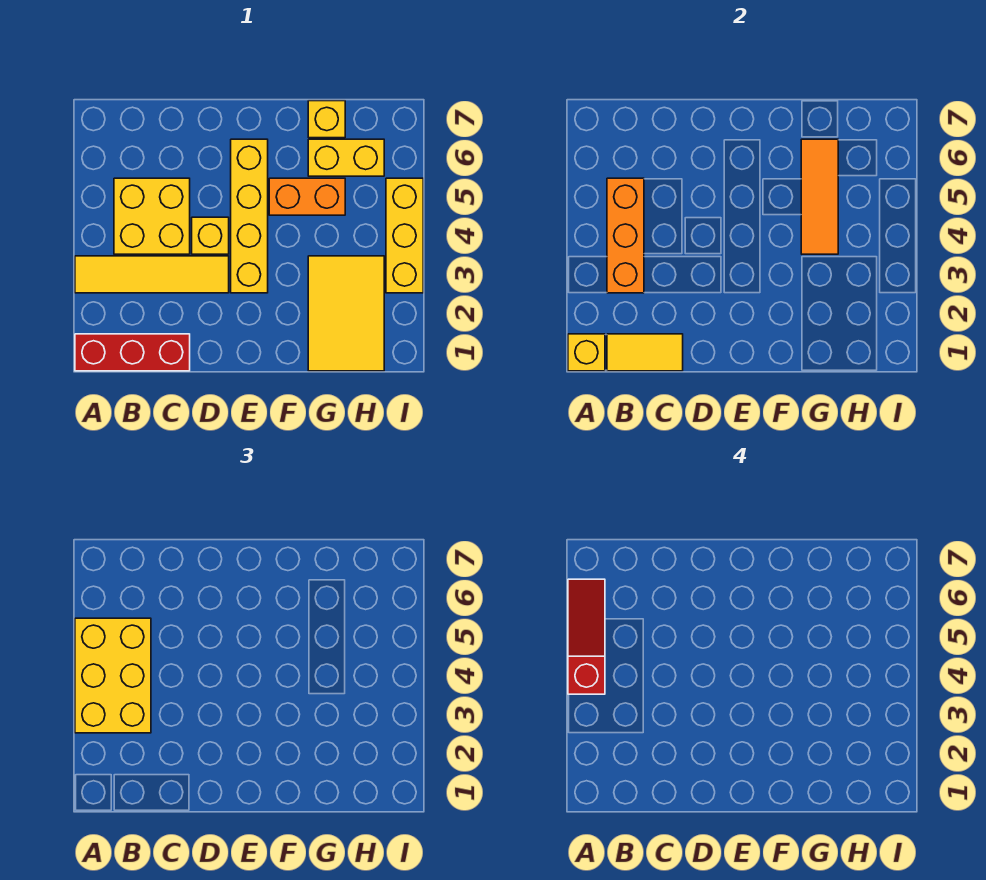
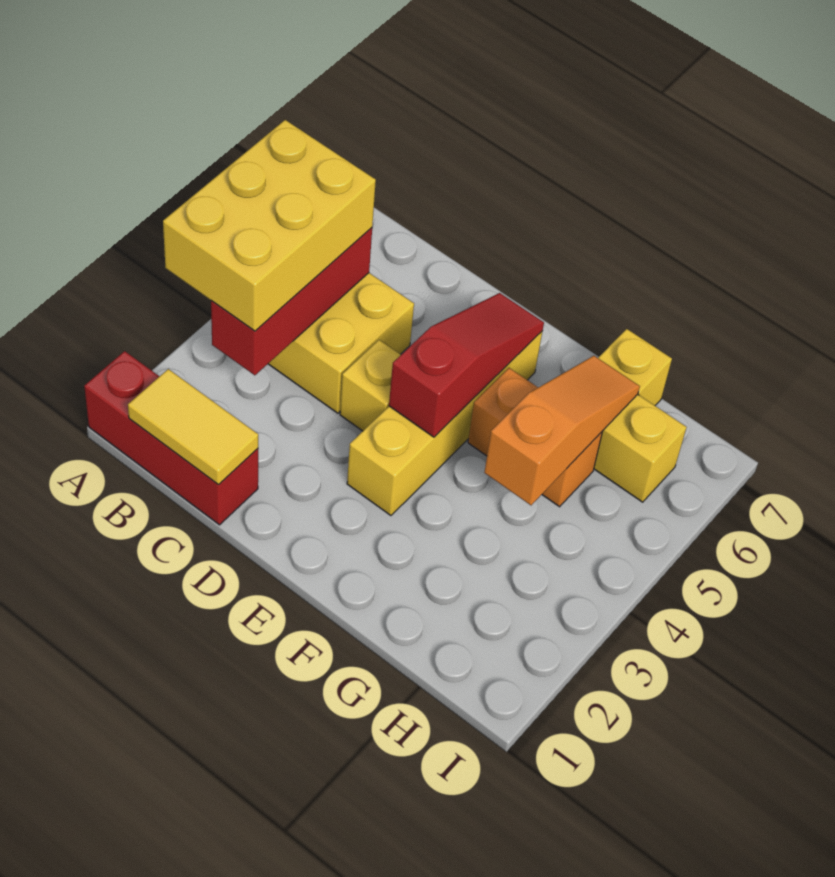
yellow 1x1 brick [568,334,605,371] -> none
yellow 1x4 tile [75,256,229,293] -> none
red 1x3 slope [568,579,605,694] -> red 1x3 slope moved to [389,293,544,437]
orange 1x3 brick [607,178,644,293] -> red 1x3 brick [211,228,372,375]
yellow 2x3 tile [308,256,384,371] -> none
orange 1x3 tile [801,139,838,254] -> orange 1x3 slope [484,356,640,505]
yellow 1x3 brick [386,178,423,293] -> none

